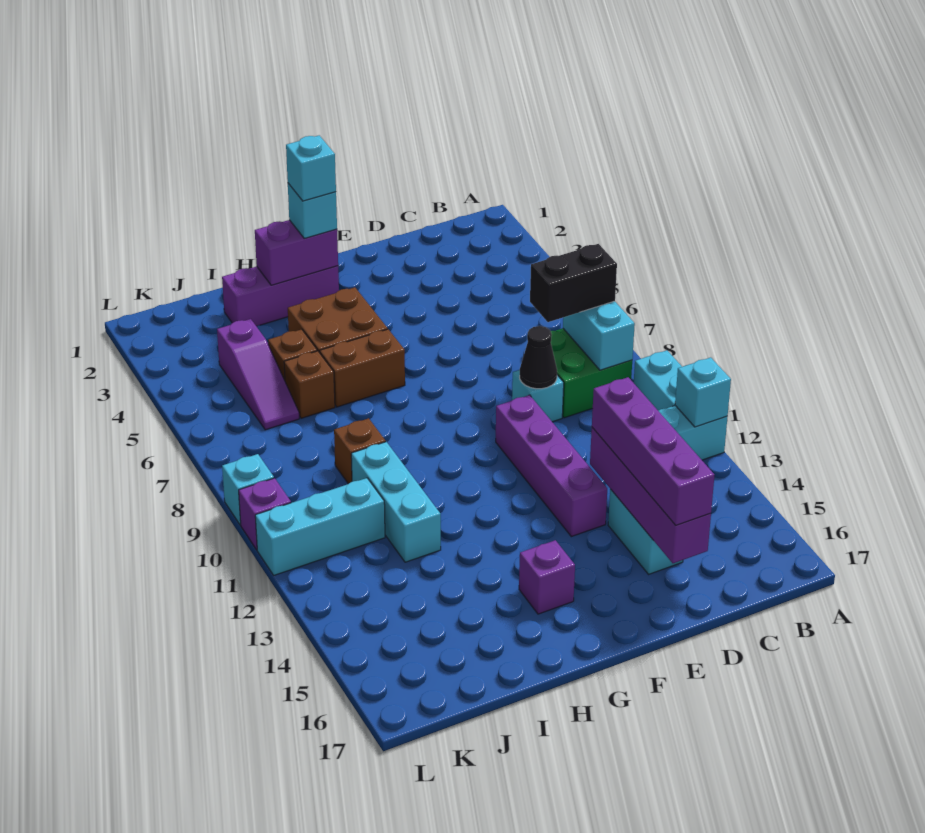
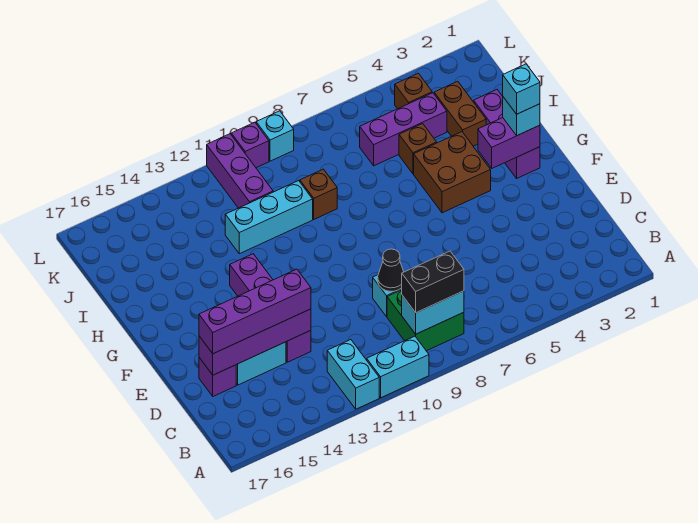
cyan 1x1 brick [675,357,731,427] -> none
black 1x2 brick [530,244,617,322] -> black 1x2 brick turned to [402,251,464,313]
purple 1x4 brick [496,395,607,537] -> purple 1x4 brick turned to [230,254,311,362]
purple 1x2 brick [255,220,338,285] -> purple 1x2 brick turned to [478,118,540,168]
brown 1x2 brick [320,329,405,407] -> brown 1x2 brick moved to [434,81,486,146]
purple 1x1 brick [519,540,575,614] -> purple 1x1 brick moved to [199,358,236,396]
brown 1x1 brick [284,351,335,418] -> brown 1x1 brick moved to [395,73,432,109]
purple 1x3 slope [217,319,299,430] -> purple 1x3 brick [360,93,447,166]
cyan 1x3 brick [255,478,385,575] -> purple 1x3 brick [207,134,273,208]

